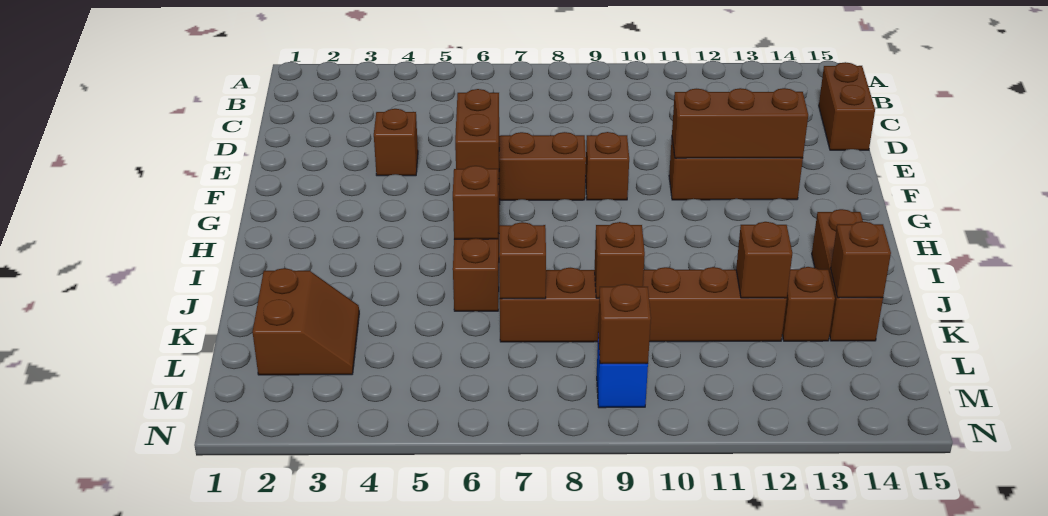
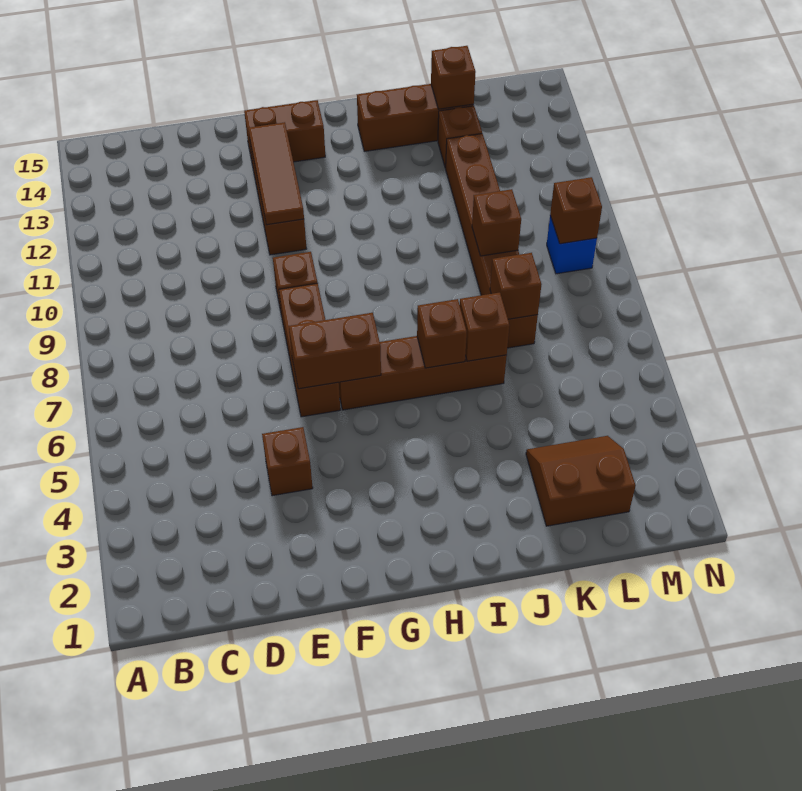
brown 1x2 brick [819,62,875,150] -> brown 1x2 brick moved to [244,100,325,166]
brown 1x3 brick [672,88,808,158] -> brown 1x3 tile [248,122,304,225]
brown 1x1 brick [736,222,792,298] -> brown 1x1 brick moved to [460,293,510,361]

